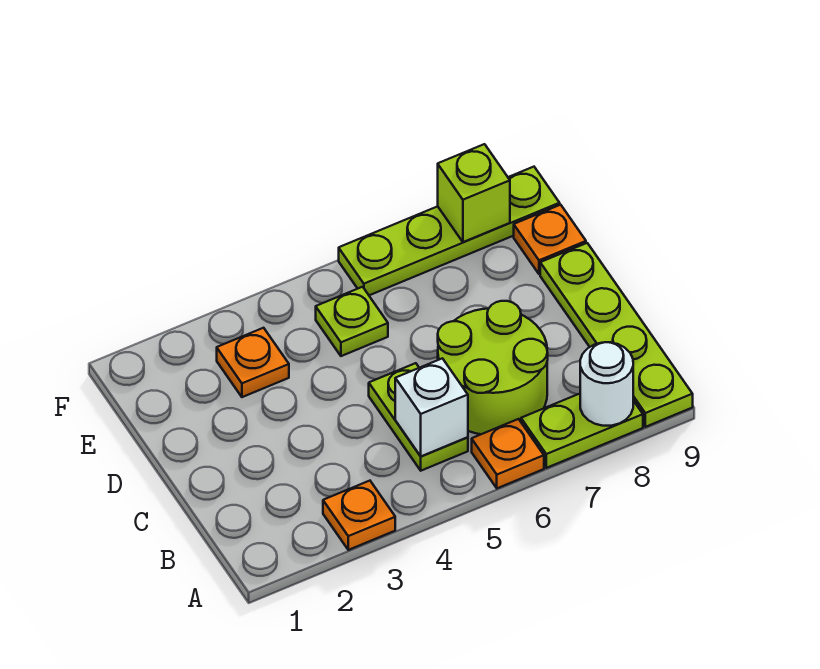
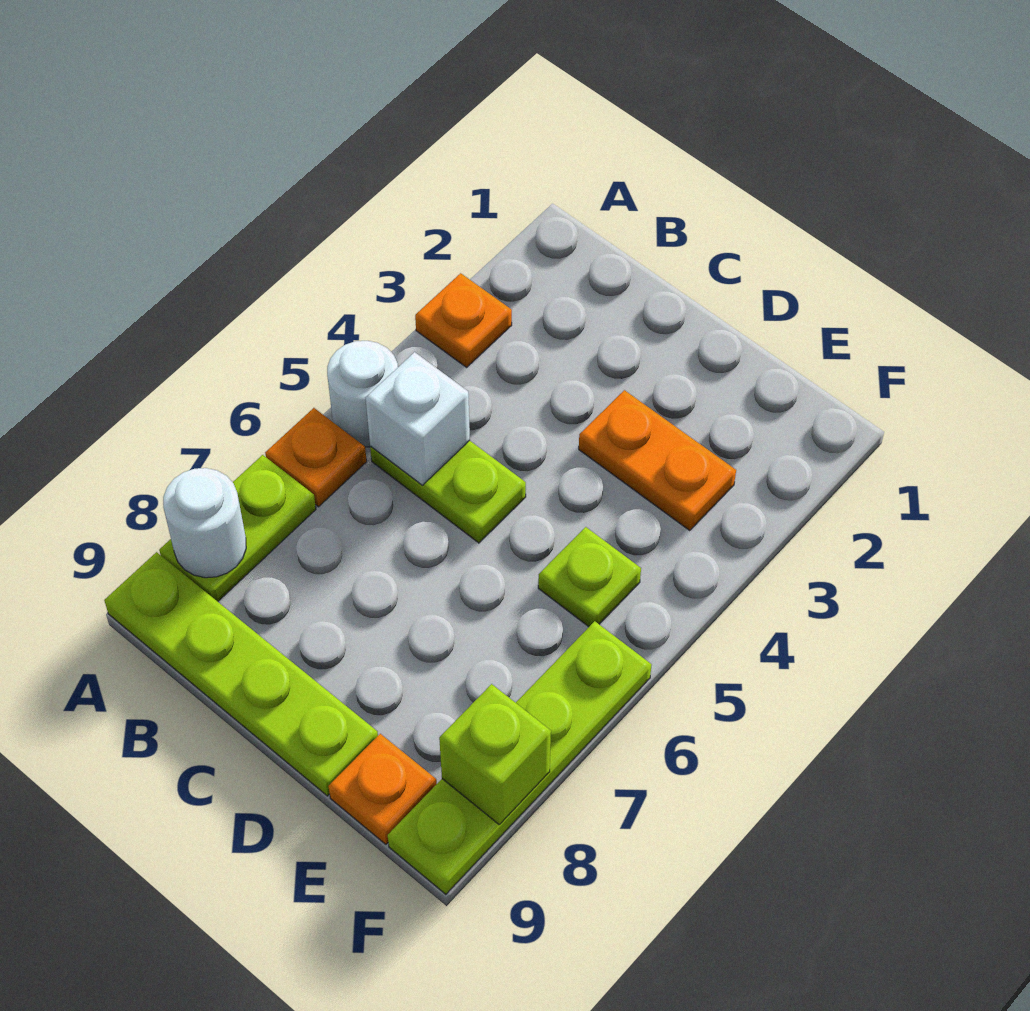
none -> white 1x1 round brick [327,341,398,447]
lime 2x2 round brick [438,301,548,434] -> none
orange 1x1 plate [217,328,289,397] -> orange 1x2 plate [579,390,736,531]

